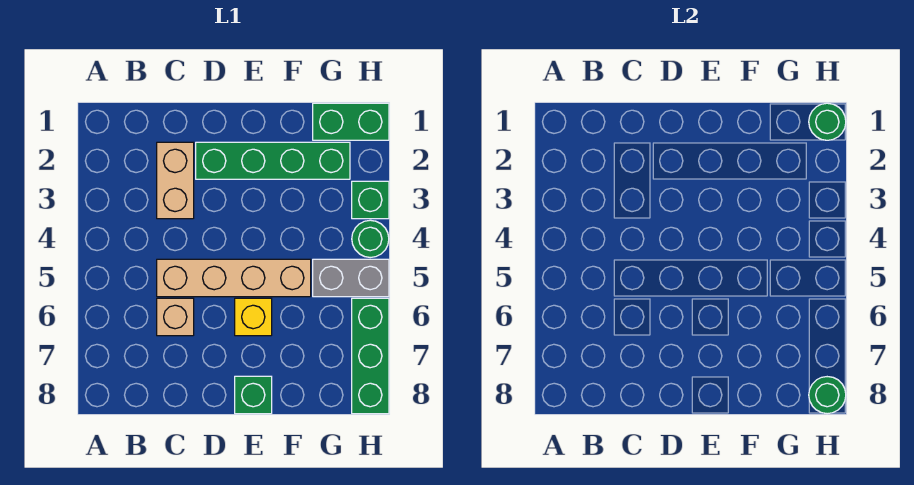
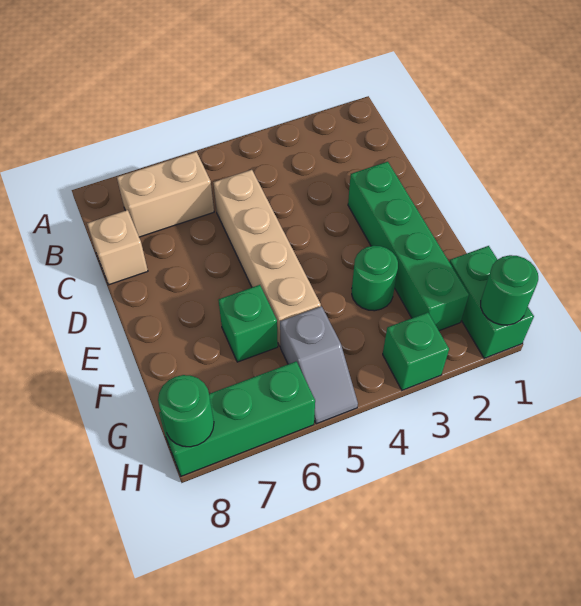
tan 1x2 brick [157,142,194,219] -> tan 1x2 brick moved to [117,152,214,237]
tan 1x1 brick [157,298,194,336] -> tan 1x1 brick moved to [87,210,148,285]
yellow 1x1 brick [235,298,272,336] -> none
green 1x1 brick [235,376,272,414] -> green 1x1 brick moved to [219,285,278,362]
grey 1x2 brick [313,259,389,297] -> grey 1x2 slope [280,306,358,424]
green 1x1 round brick [352,220,389,258] -> green 1x1 round brick moved to [352,246,398,311]

